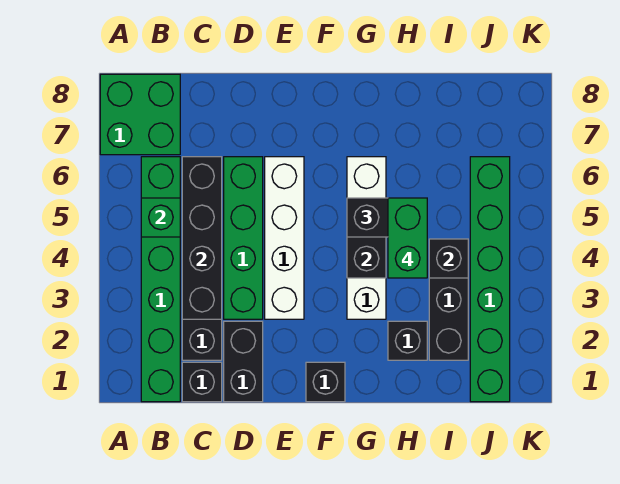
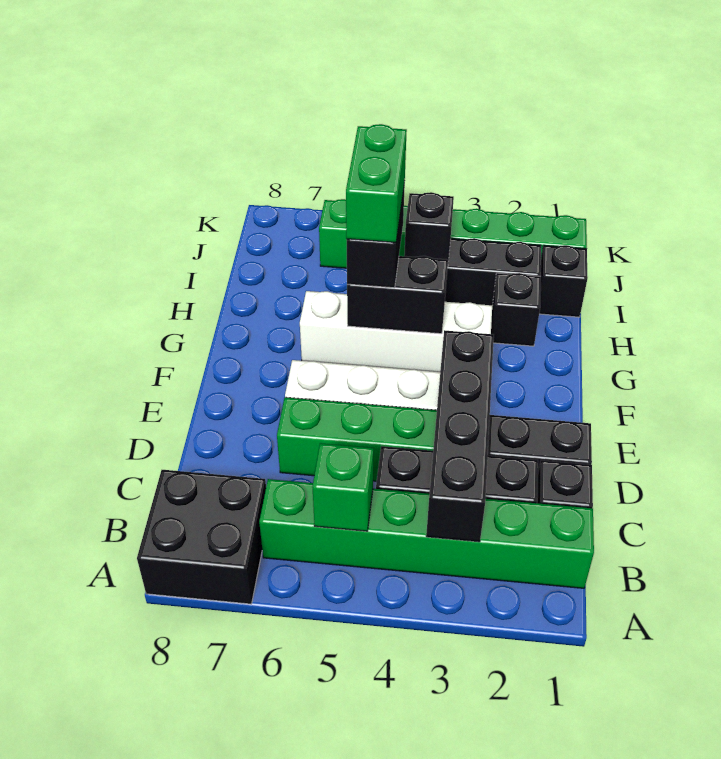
green 2x2 brick [100,74,180,155] -> black 2x2 brick [137,470,266,604]
black 1x4 brick [182,157,222,319] -> black 1x4 brick turned to [426,330,494,542]
black 1x1 brick [306,362,345,402] -> black 1x1 brick moved to [539,245,588,317]
green 1x2 brick [388,198,427,278] -> green 1x2 brick turned to [346,124,407,243]

